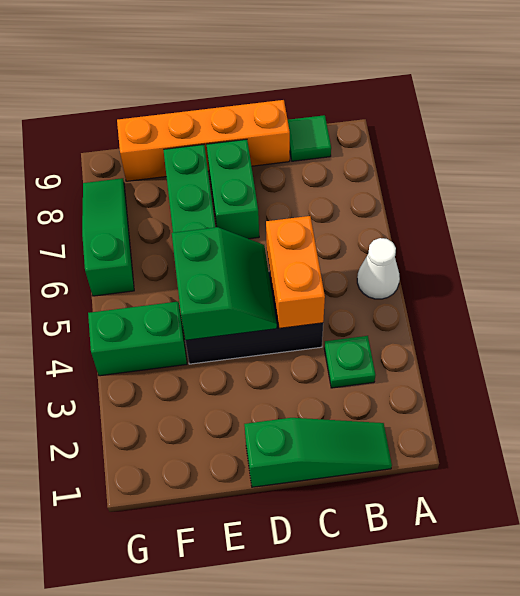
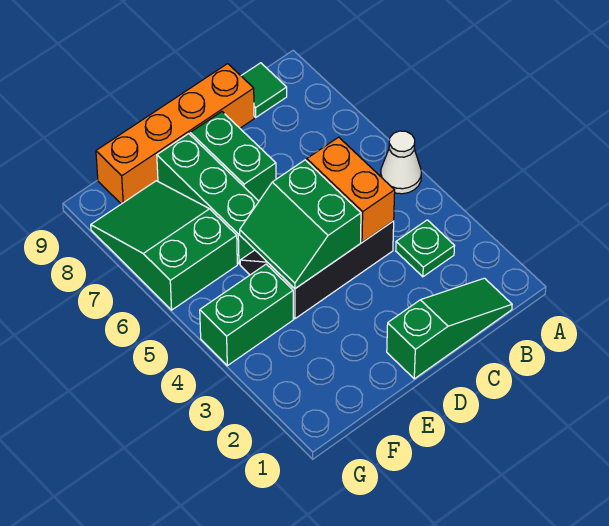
green 2x2 slope [172,227,277,340] -> green 2x2 slope turned to [240,160,361,289]
green 1x3 slope [82,178,134,296] -> green 2x3 slope [91,181,237,310]

